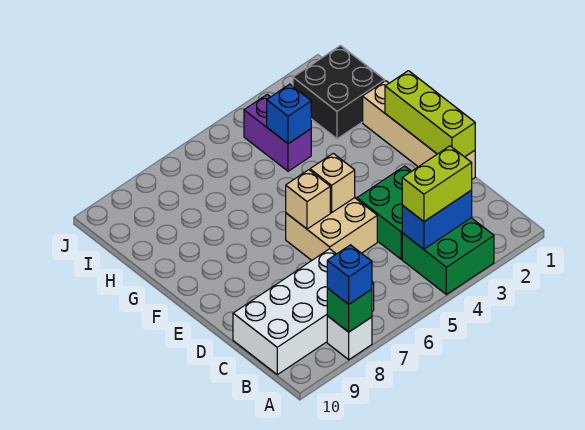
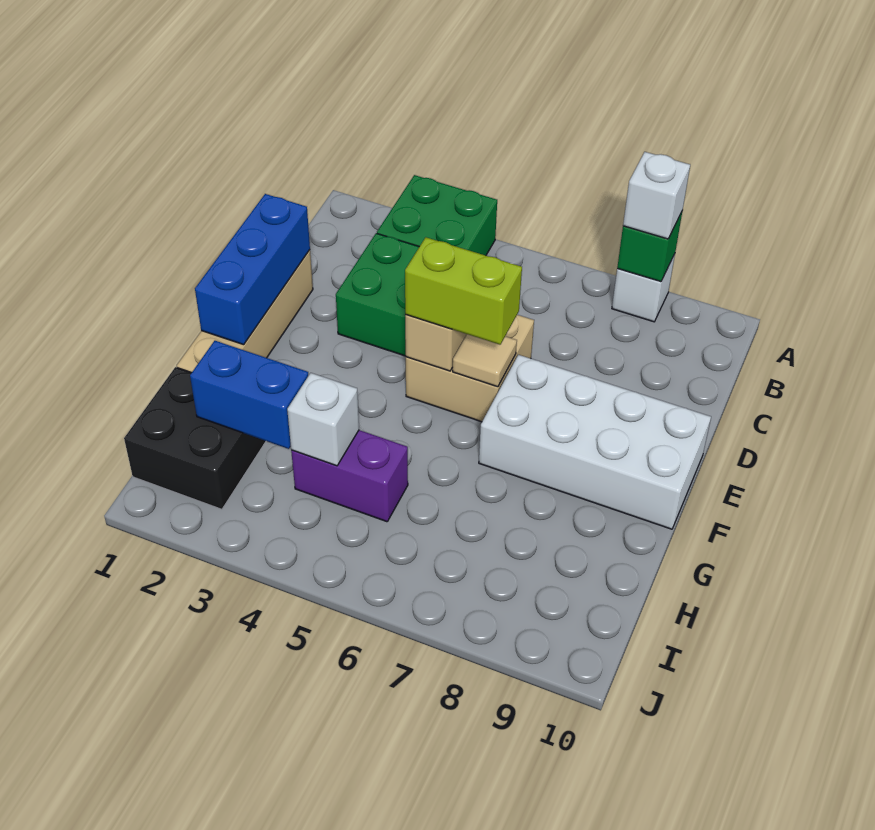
blue 1x1 brick [327,245,372,304] -> white 1x1 brick [623,152,690,239]
blue 1x2 brick [402,190,472,249] -> blue 1x2 brick moved to [190,341,308,449]
lime 1x2 brick [402,146,472,222] -> lime 1x2 brick moved to [405,237,522,345]
white 2x4 brick [233,249,374,375] -> white 2x4 brick moved to [479,355,711,529]
lime 1x3 brick [385,71,475,157] -> blue 1x3 brick [195,194,310,345]
tan 1x1 brick [286,170,330,229] -> tan 1x1 tile [453,334,517,387]
purple 1x2 brick [244,94,311,171] -> purple 1x2 brick turned to [291,430,408,522]
blue 1x1 brick [267,84,311,144] -> white 1x1 brick [287,373,359,466]

